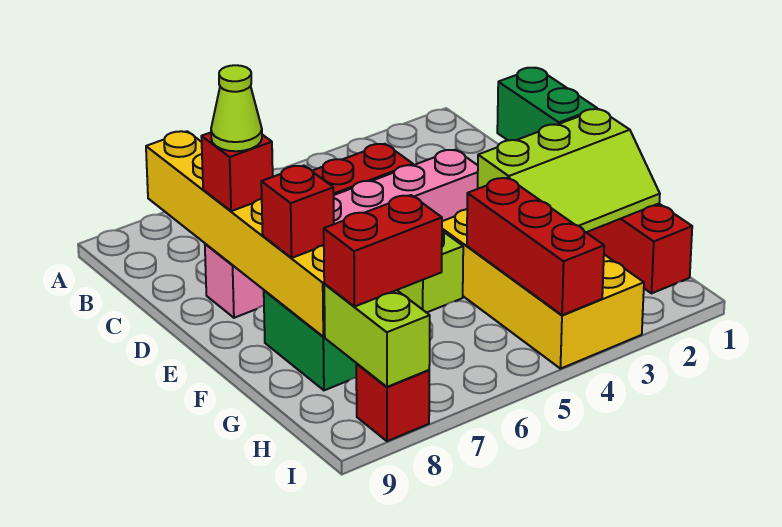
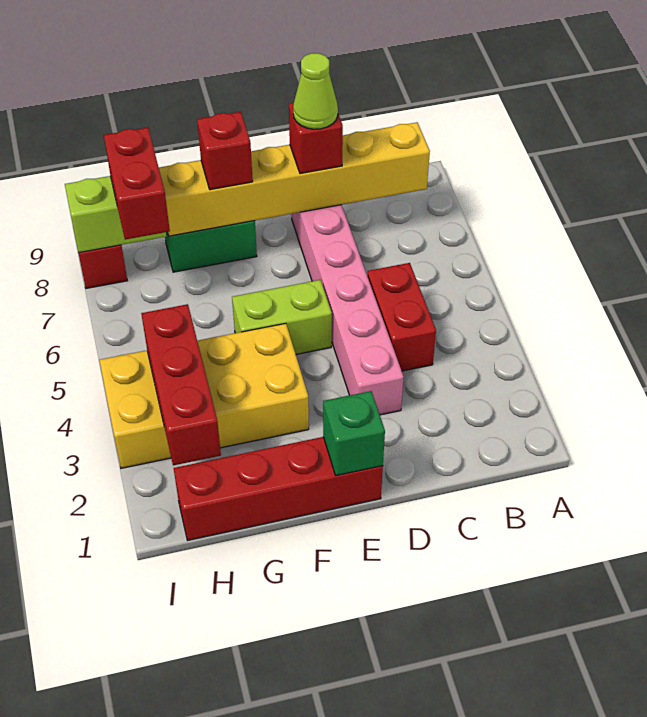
green 1x2 brick [497,68,597,140] -> green 1x1 brick [323,391,385,476]
lime 2x3 slope [478,109,660,232] -> none
red 1x3 brick [467,178,604,315] -> red 1x3 brick turned to [141,304,221,465]

